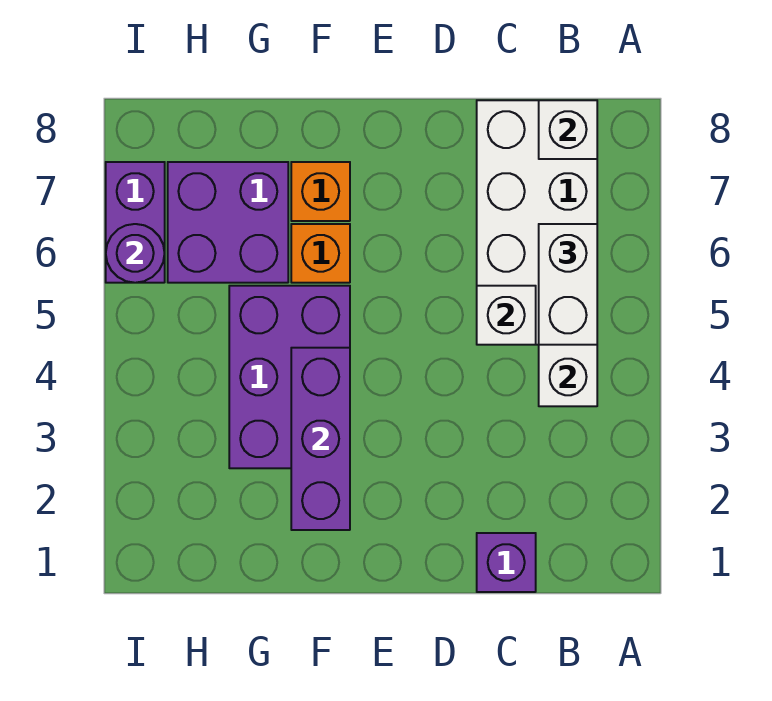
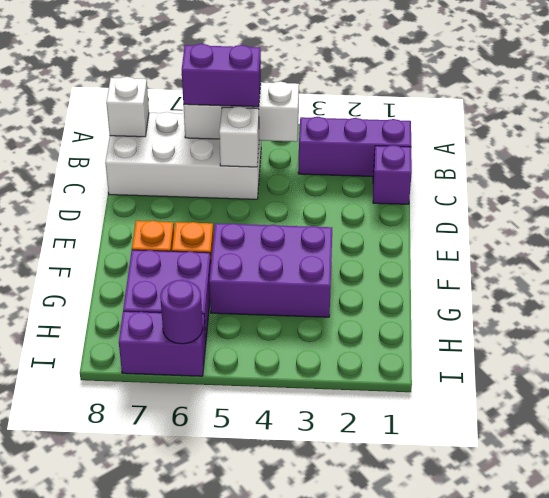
white 1x2 brick [539,224,597,345] -> purple 1x2 brick [182,44,261,107]
purple 1x3 brick [291,348,350,530] -> purple 1x3 brick moved to [298,117,411,177]

